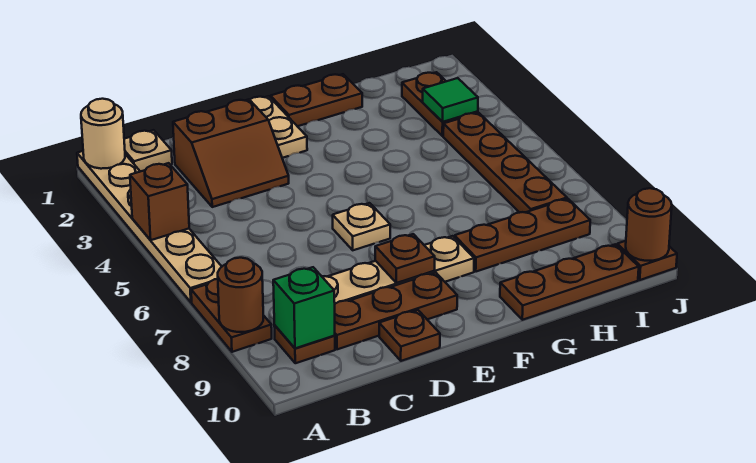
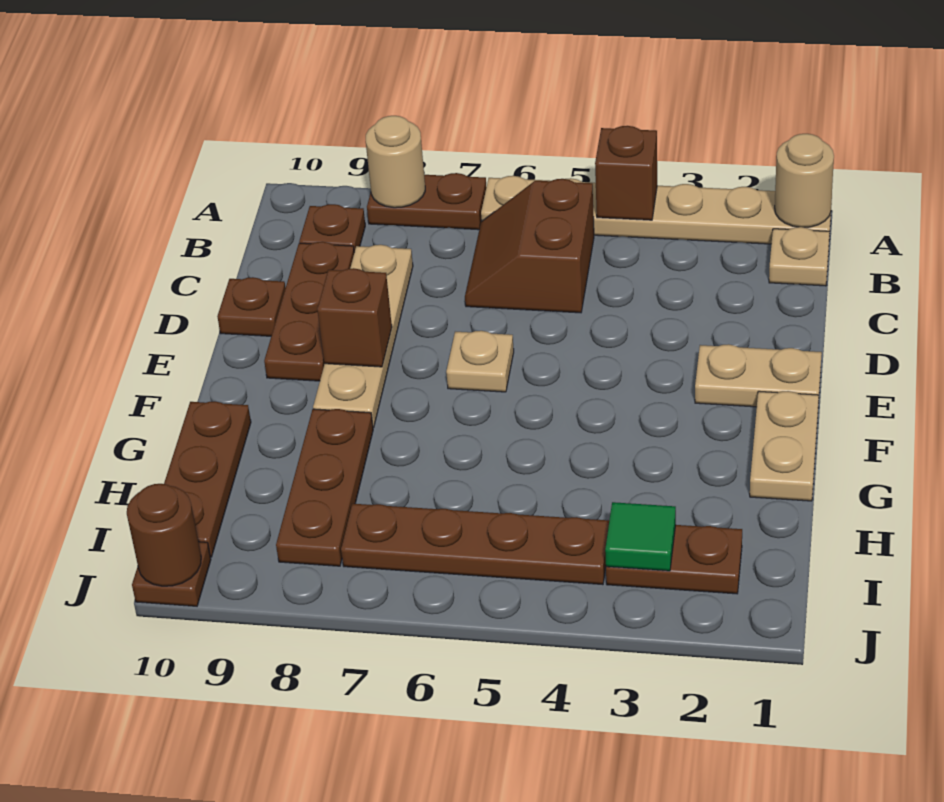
brown 1x1 round brick [218,258,263,332] -> tan 1x1 round brick [366,116,425,208]
green 1x1 brick [273,267,335,348] -> none
brown 2x2 slope [173,99,289,207] -> brown 2x2 slope moved to [465,179,594,313]
brown 1x1 plate [375,234,435,283] -> brown 1x1 brick [317,268,392,367]
brown 1x2 plate [270,74,362,126] -> tan 1x2 plate [750,391,819,501]

